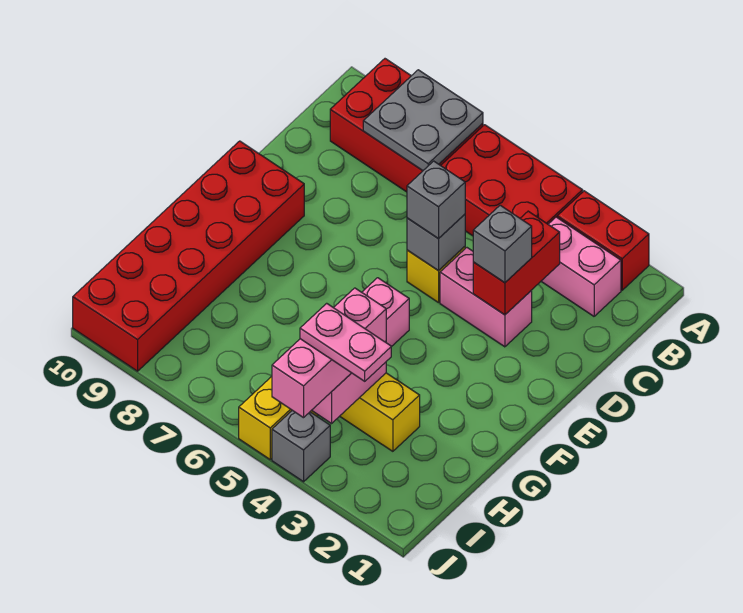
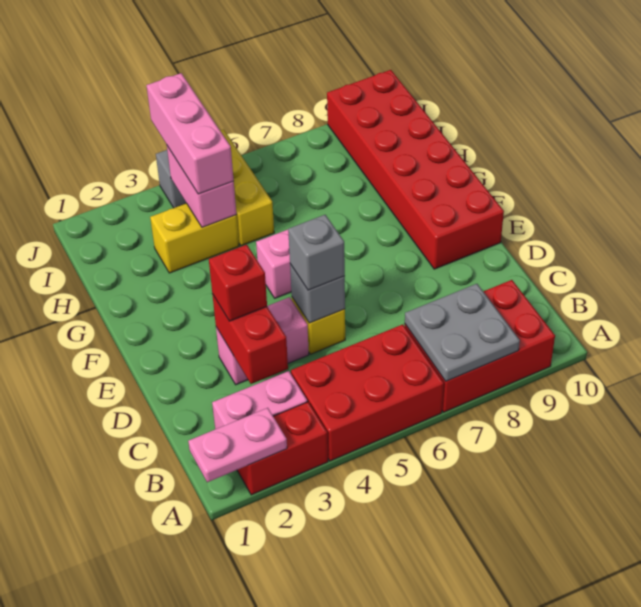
grey 1x1 brick [473,205,532,283] -> red 1x1 brick [209,245,267,321]
pink 1x2 plate [300,303,391,381] -> pink 1x2 plate moved to [188,408,287,482]

